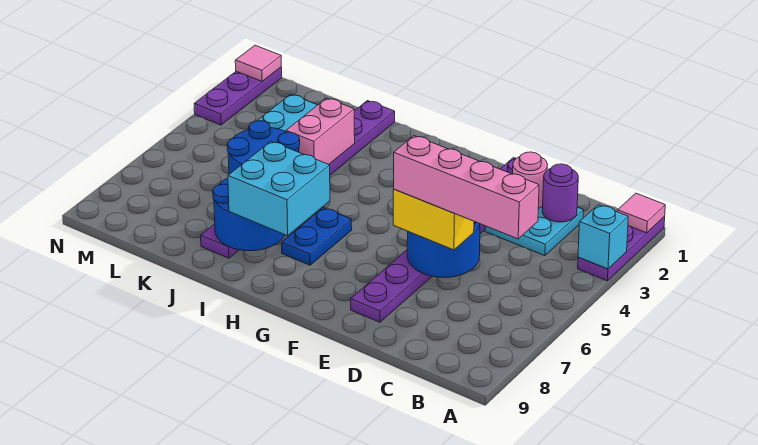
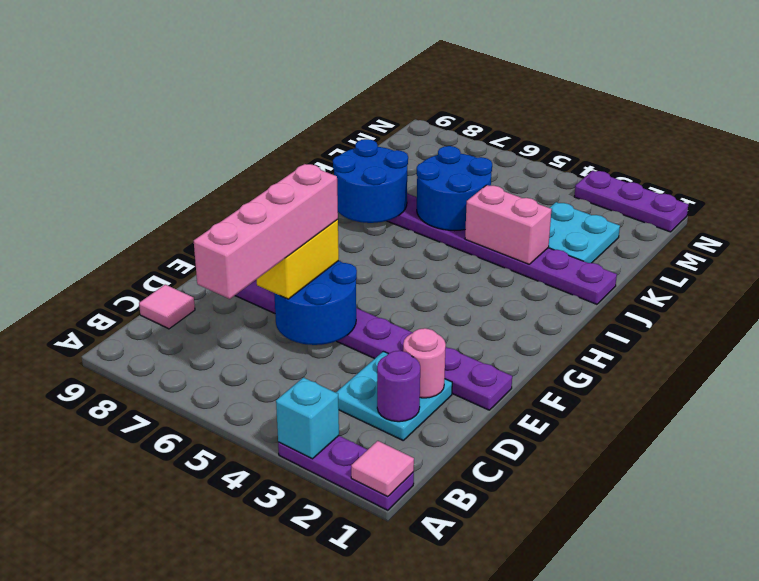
blue 1x2 plate [282,208,352,265] -> none
cyan 2x2 brick [228,141,330,236] -> none
pink 1x1 tile [235,45,281,81] -> pink 1x1 tile moved to [139,285,195,329]

